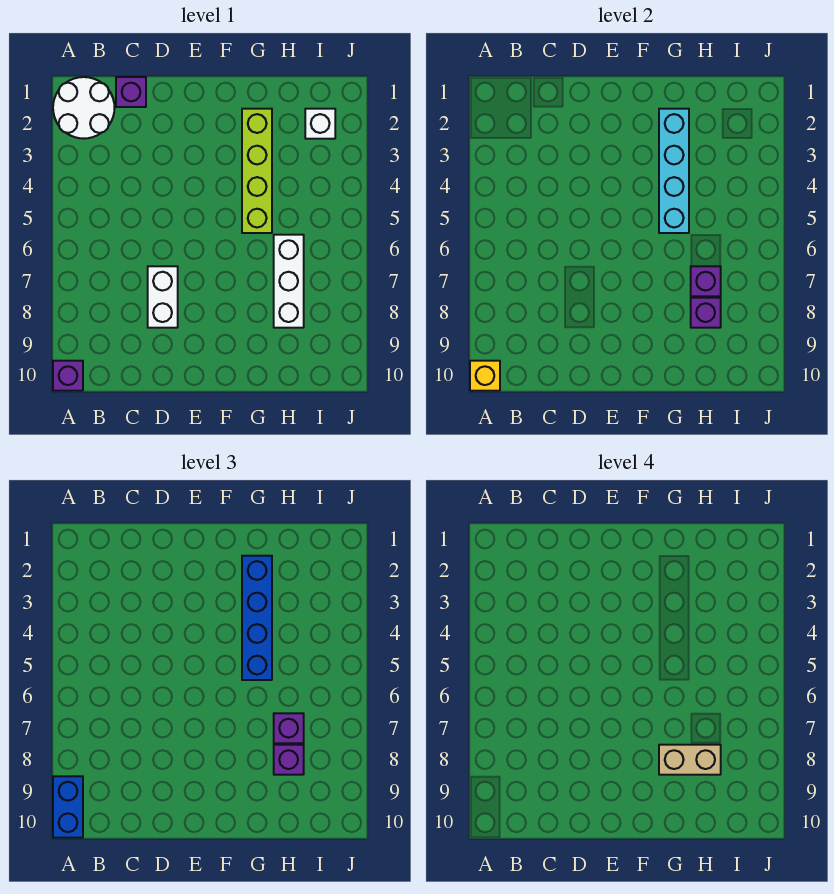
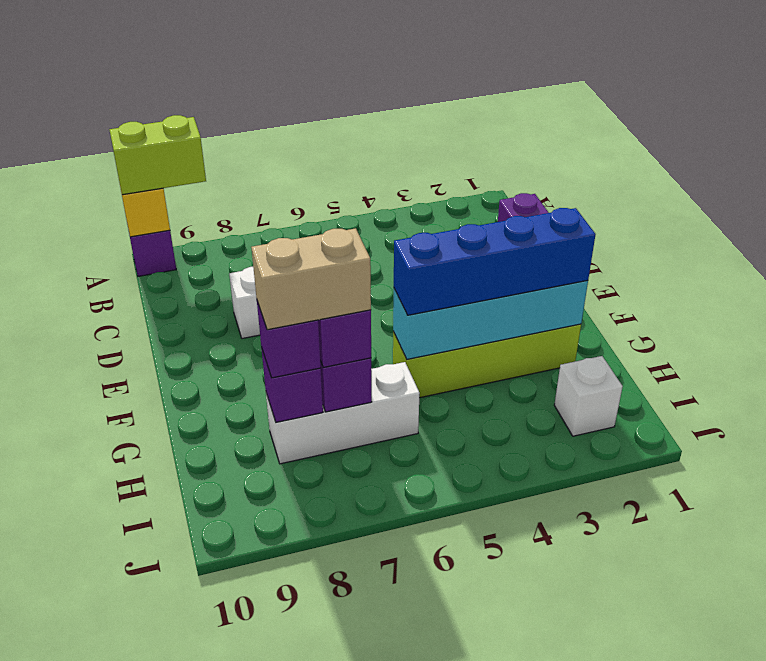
white 2x2 round brick [53,77,115,139] -> none
blue 1x2 brick [53,776,83,838] -> lime 1x2 brick [109,115,206,195]
tan 1x2 brick [659,745,721,775] -> tan 1x2 brick turned to [251,228,371,330]

